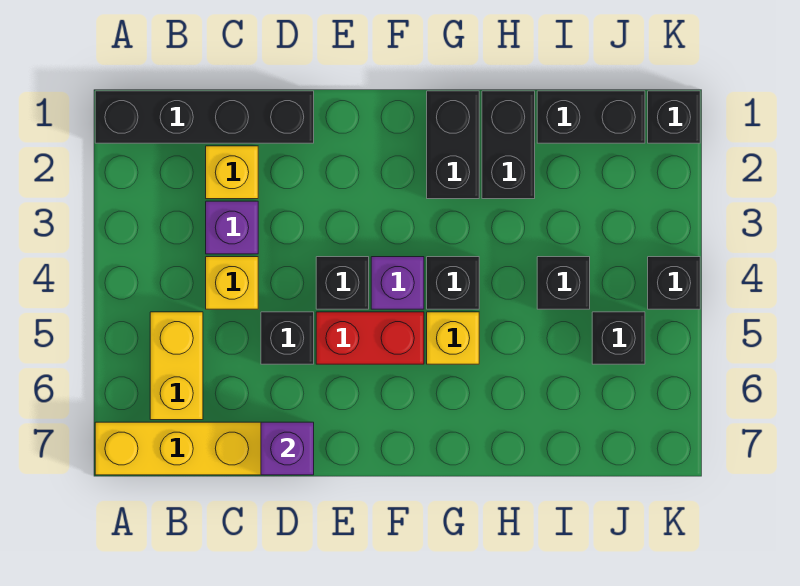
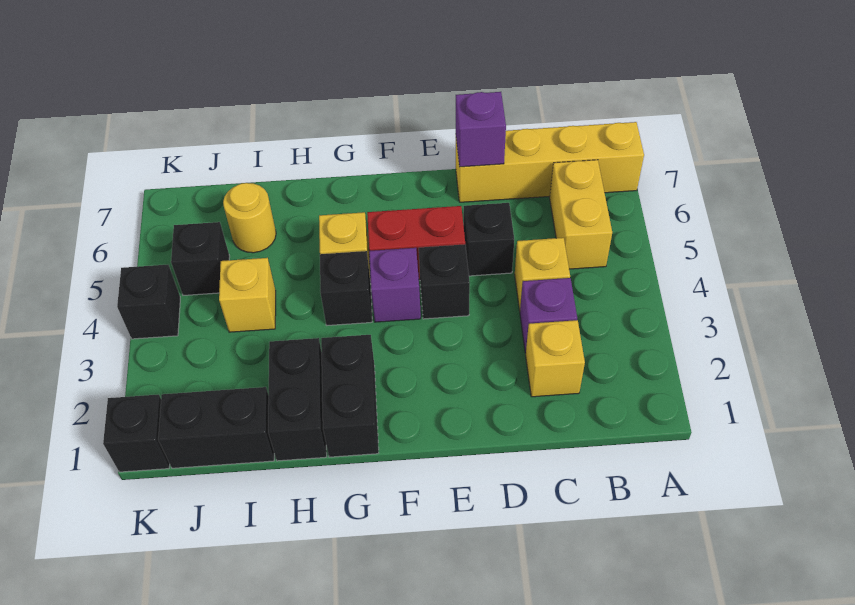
black 1x4 brick [95,91,314,143] -> none
black 1x1 brick [537,257,590,309] -> yellow 1x1 brick [219,258,276,332]
none -> yellow 1x1 round brick [223,183,276,253]

